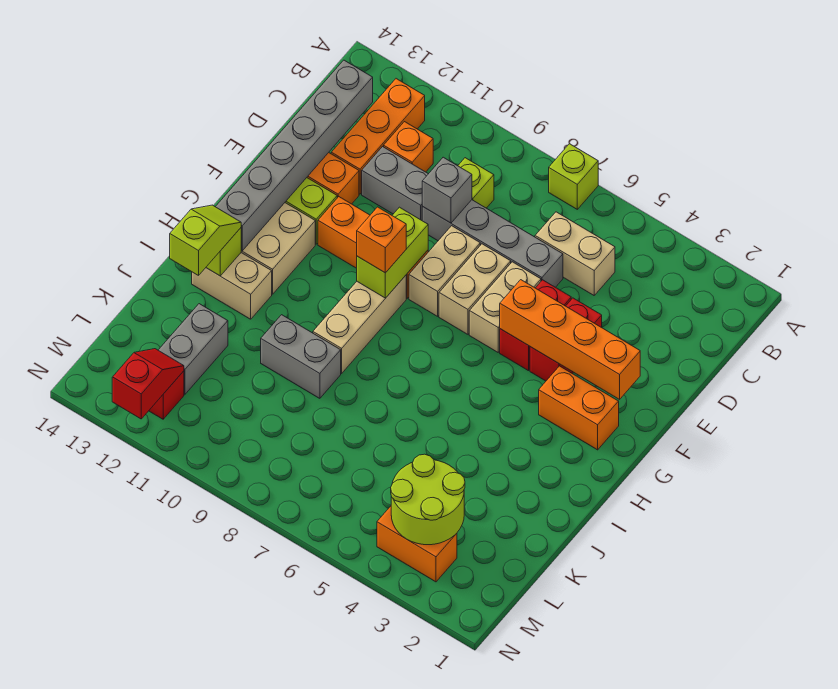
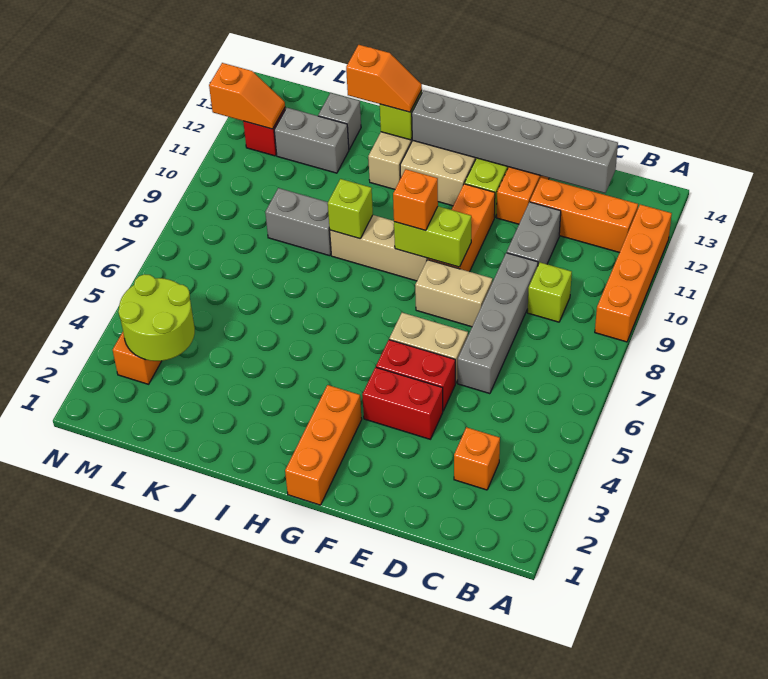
lime 1x1 brick [549,144,598,209] -> lime 1x1 brick moved to [328,179,373,239]
tan 1x2 brick [535,212,615,295] -> none
orange 1x1 brick [384,122,433,172] -> orange 1x1 brick moved to [454,427,500,490]
grey 1x1 brick [422,157,472,223] -> grey 1x1 brick moved to [318,93,361,149]
tan 1x2 brick [439,244,511,334] -> none
orange 1x4 brick [500,280,640,399] -> orange 1x4 brick moved to [595,205,672,342]
orange 1x2 brick [539,366,619,450] -> orange 1x3 brick [285,385,362,505]
lime 1x2 slope [170,205,241,276] -> orange 1x2 slope [346,45,422,112]
grey 1x2 brick [261,315,341,398] -> grey 1x2 brick turned to [265,188,331,256]
red 1x2 slope [112,349,184,419] -> orange 1x2 slope [209,63,285,129]

